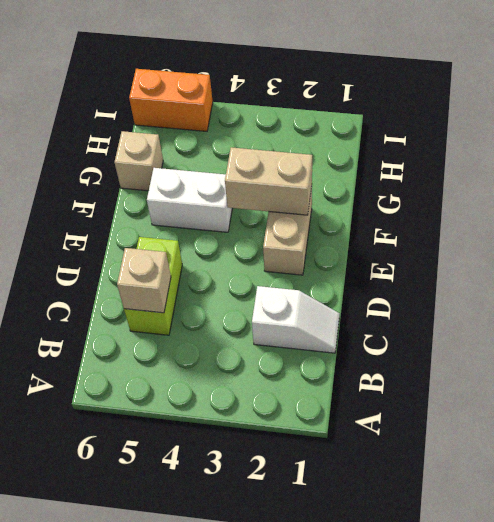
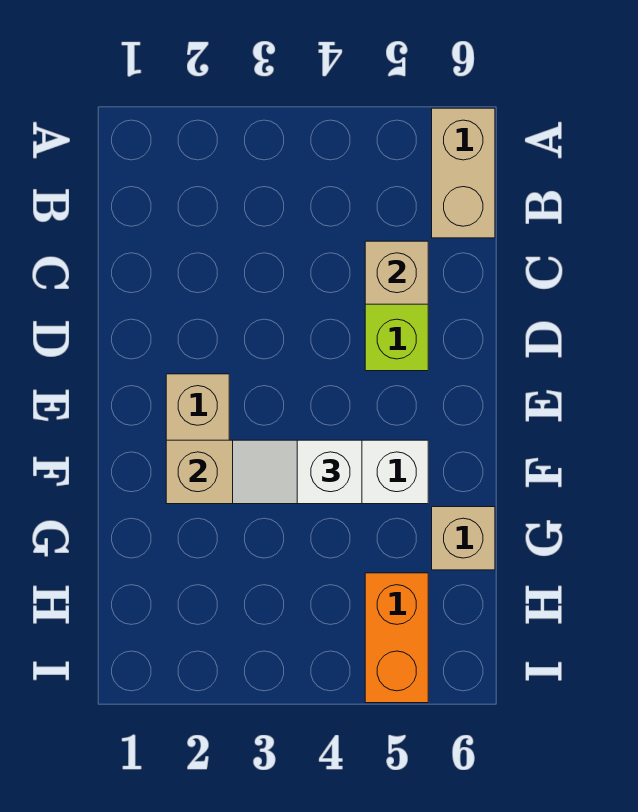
none -> tan 1x2 brick [432,108,495,238]
white 1x2 slope [252,286,340,353] -> white 1x2 slope moved to [233,440,362,504]
orange 1x2 brick [129,69,213,131] -> orange 1x2 brick turned to [365,573,428,703]

